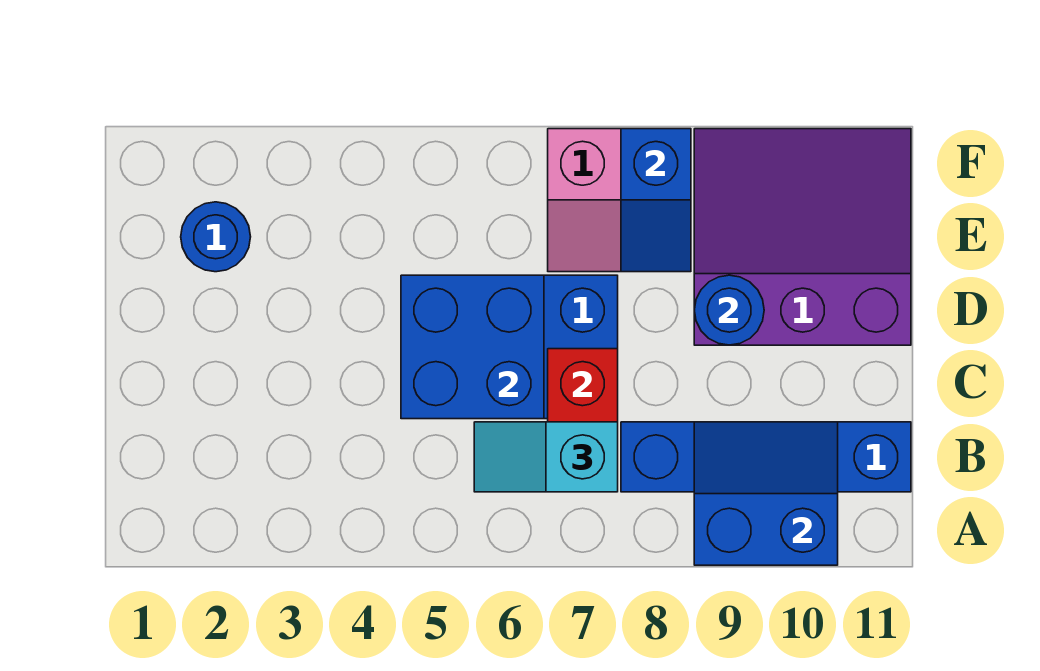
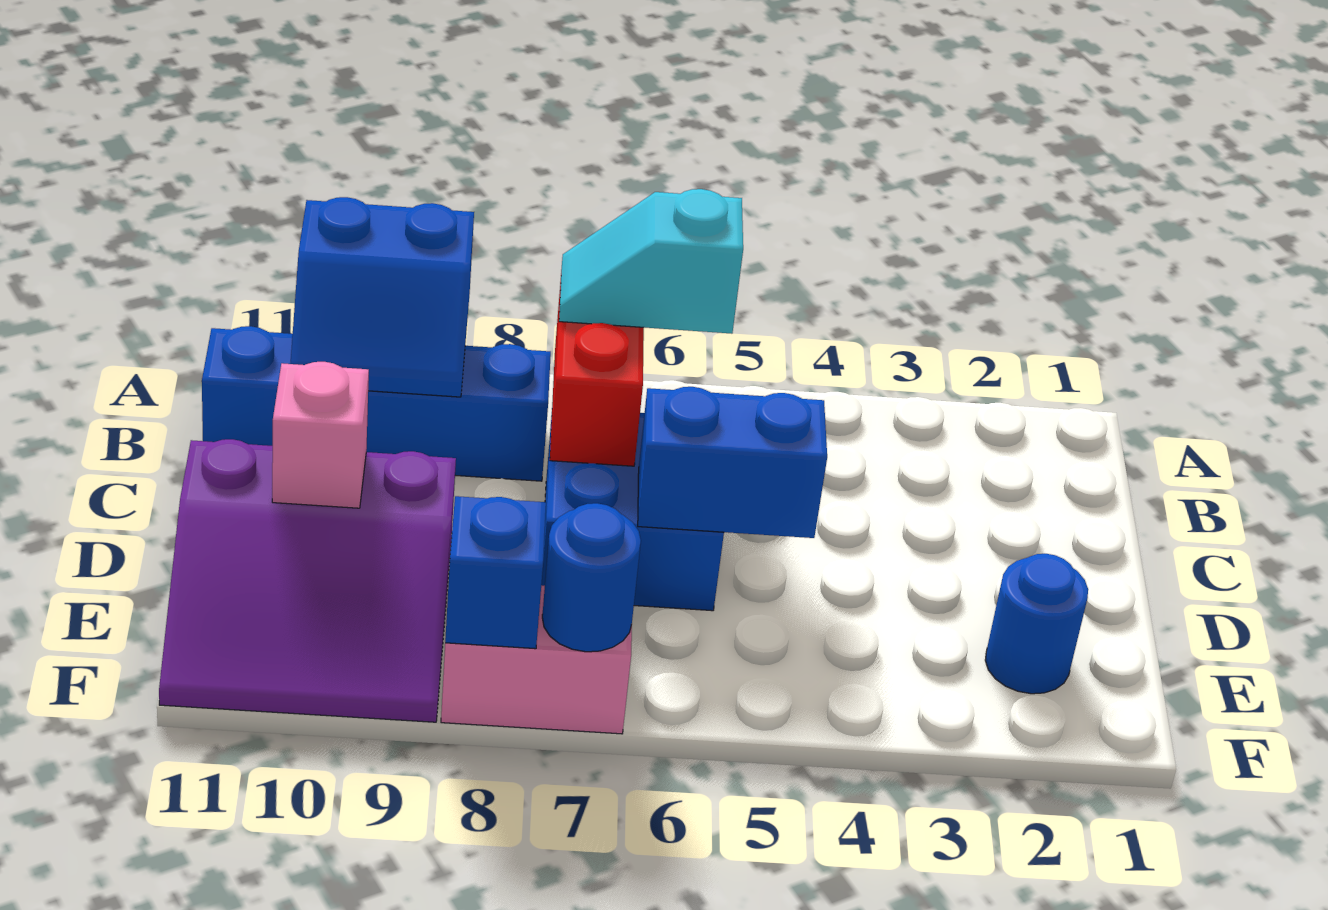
cyan 1x2 slope [474,422,618,492] -> cyan 1x2 slope turned to [559,189,743,334]
blue 2x2 brick [401,275,544,419] -> blue 1x2 brick [638,387,827,538]
blue 1x1 round brick [694,275,764,345] -> blue 1x1 round brick moved to [542,503,641,652]
none -> pink 1x1 brick [272,362,369,508]

